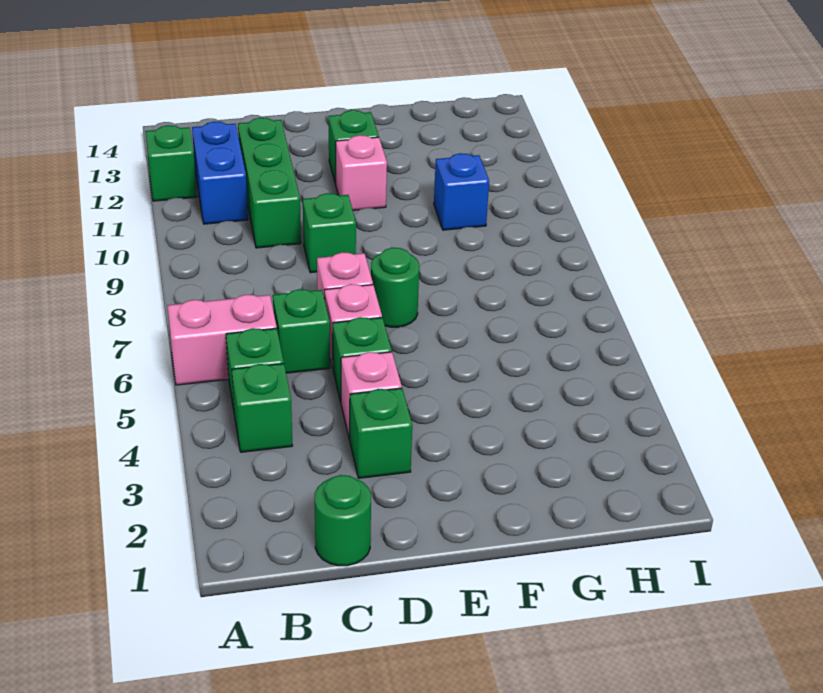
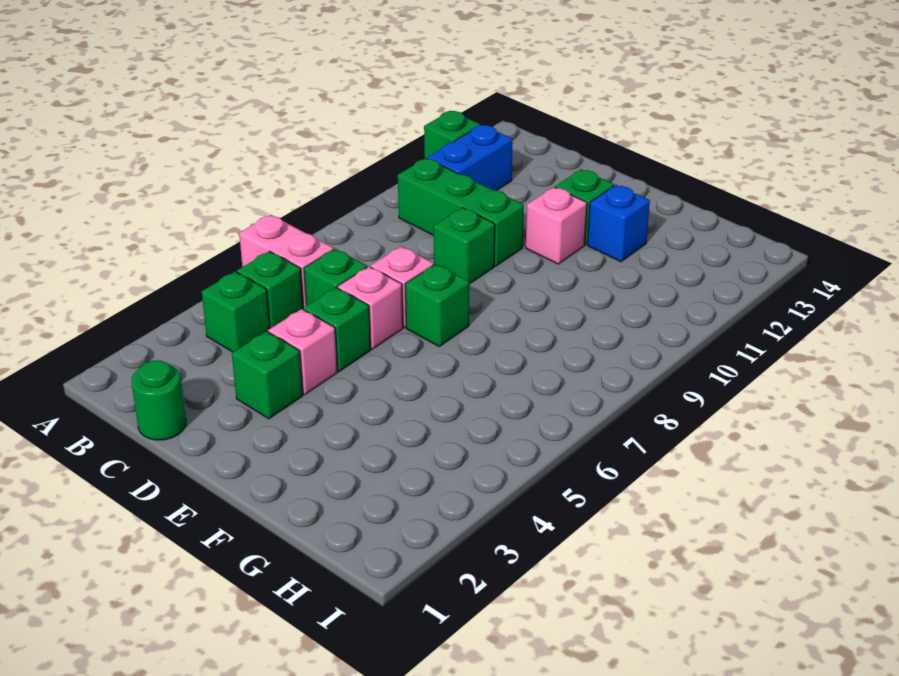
green 1x3 brick [238,118,301,248] -> green 1x3 brick turned to [398,158,524,266]
green 1x1 round brick [371,248,419,327] -> green 1x1 brick [405,264,469,347]
blue 1x1 brick [434,153,489,230] -> blue 1x1 brick moved to [588,185,650,262]

